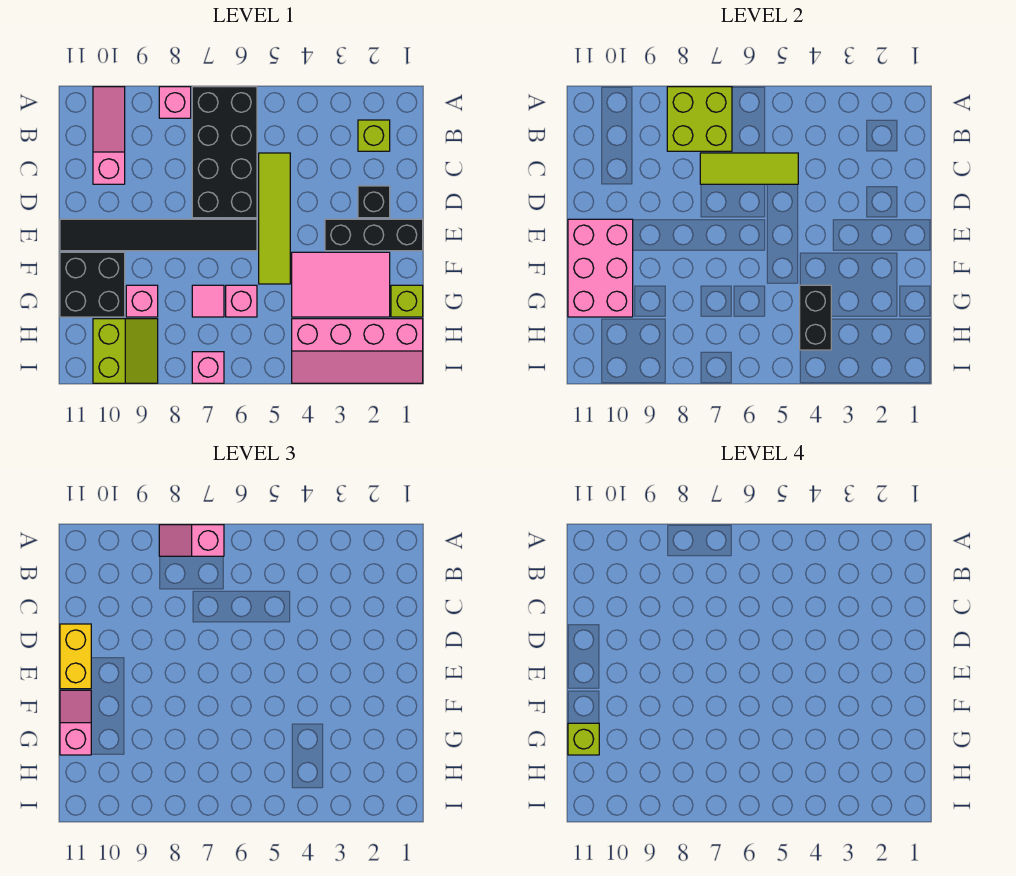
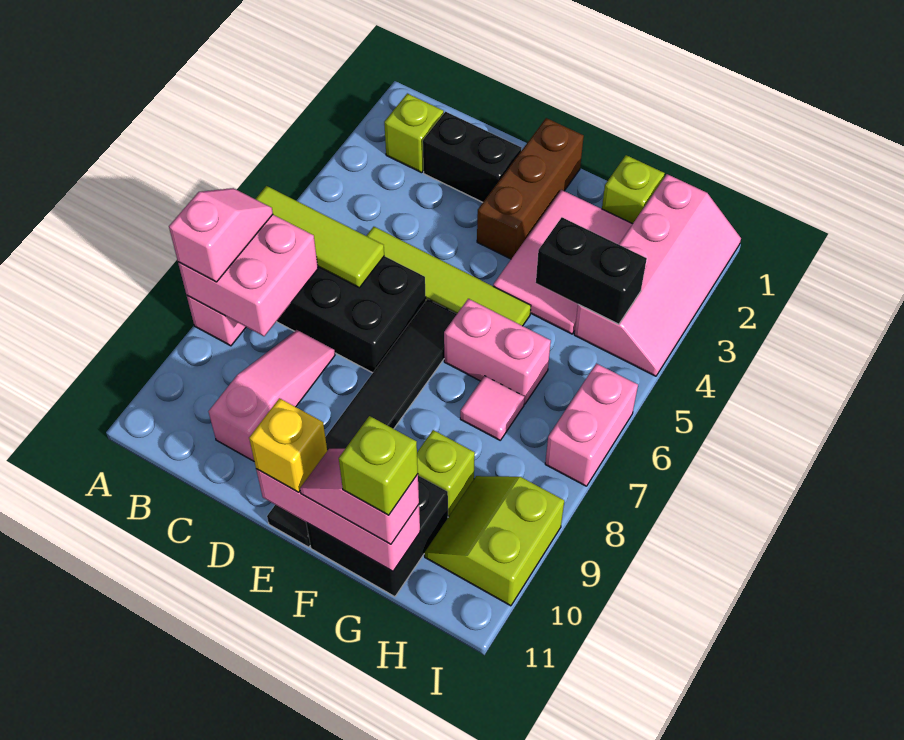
lime 2x2 brick [667,87,732,151] -> pink 2x2 brick [178,215,318,336]
pink 1x2 slope [159,525,224,556] -> pink 1x2 slope turned to [169,188,273,282]
pink 1x3 slope [93,87,125,184] -> pink 1x3 slope turned to [209,330,335,461]
lime 1x3 tile [700,153,798,184] -> lime 1x3 tile turned to [256,186,384,288]
black 1x1 brick [358,186,390,218] -> black 1x2 brick [423,112,521,202]
yellow 1x2 brick [60,624,91,689] -> yellow 1x1 brick [249,398,327,492]
black 1x3 brick [325,219,423,251] -> brown 1x3 brick [477,118,584,259]
pink 2x3 brick [568,219,633,317] -> pink 1x3 brick [256,469,420,571]
pink 1x1 brick [226,285,257,317] -> pink 1x2 brick [444,299,551,404]
pink 1x1 brick [126,285,158,317] -> lime 1x1 brick [417,430,475,516]
lime 2x2 slope [93,319,158,383] -> lime 2x2 slope turned to [424,476,564,606]
pink 1x1 brick [192,352,224,383] -> pink 1x2 brick [545,364,638,486]

